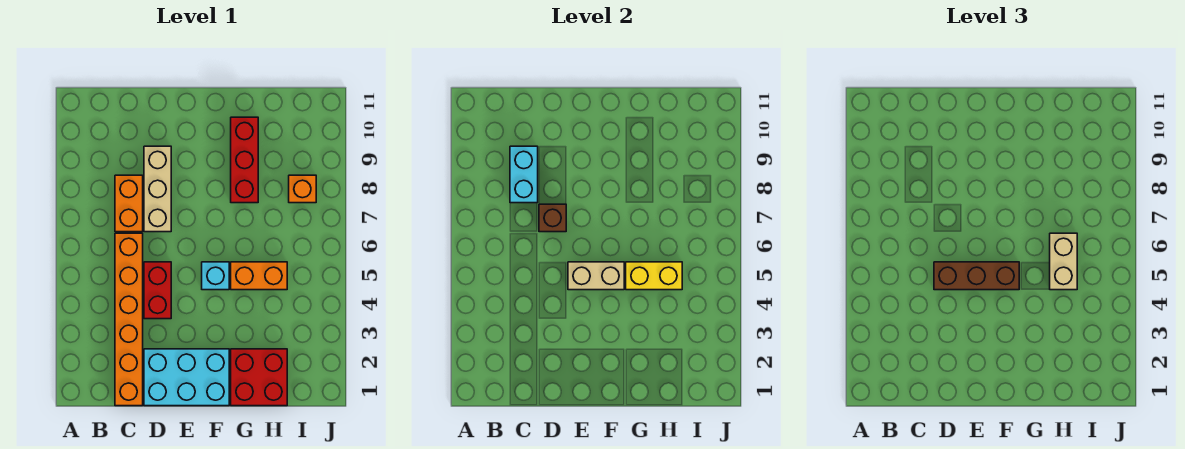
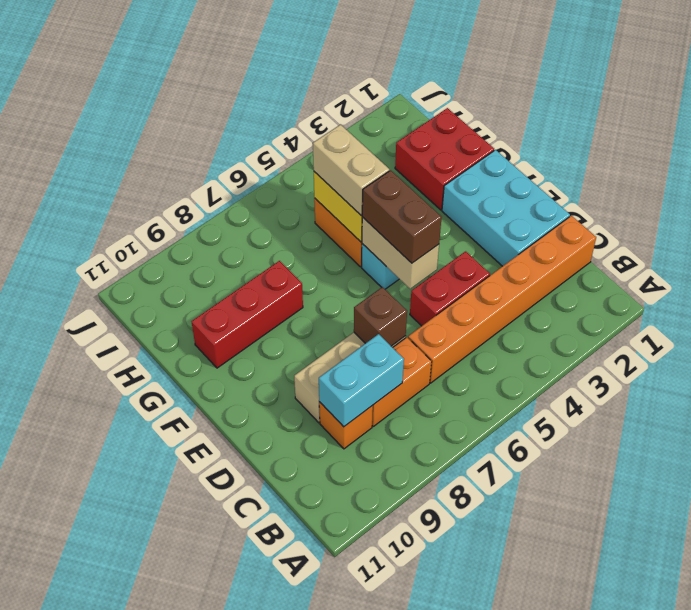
brown 1x3 brick [934,262,1019,290] -> brown 1x2 brick [362,170,442,263]
tan 1x2 brick [1050,233,1077,290] -> tan 1x2 brick turned to [313,125,389,215]
orange 1x1 brick [289,175,316,203] -> orange 1x1 brick moved to [319,402,373,449]

